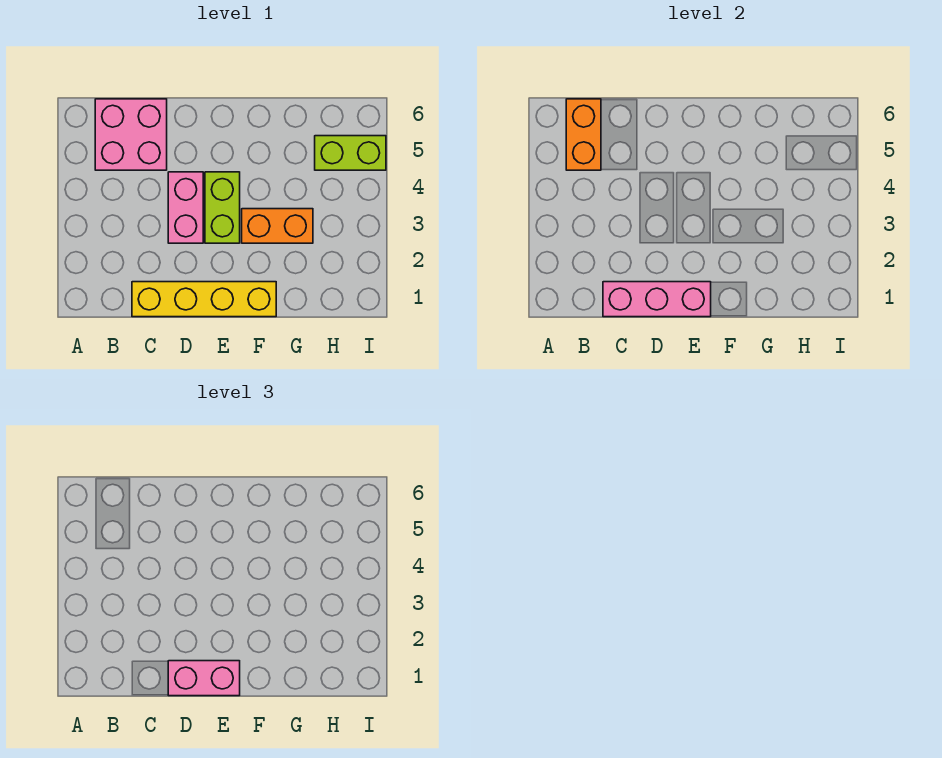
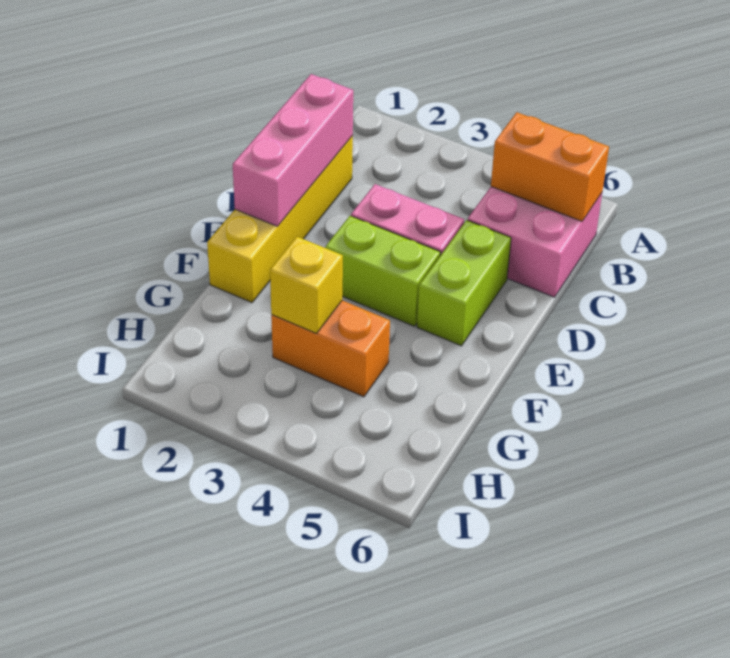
pink 1x2 brick [168,661,240,696] -> none
orange 1x2 brick [242,209,313,243] -> orange 1x2 brick turned to [271,301,390,397]
none -> yellow 1x1 brick [270,237,343,333]
lime 1x2 brick [315,136,386,170] -> lime 1x2 brick moved to [417,220,511,346]

